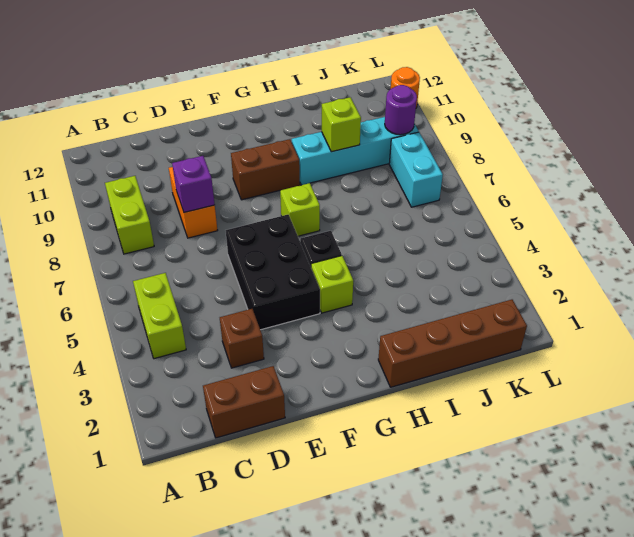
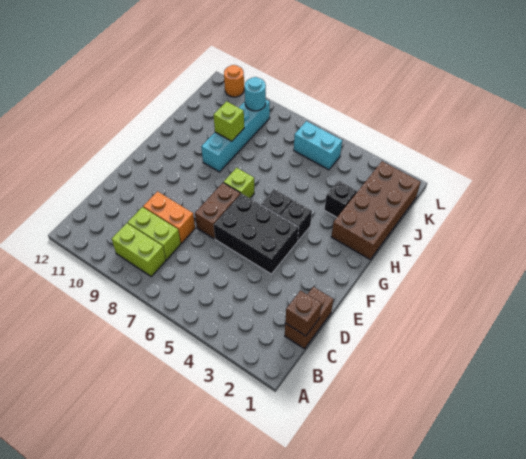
lime 1x2 brick [133,273,186,359] -> lime 1x2 brick moved to [128,207,181,260]
brown 1x1 brick [220,309,264,368] -> brown 1x1 brick moved to [285,291,322,336]
purple 1x1 brick [172,156,215,212] -> none
brown 1x2 brick [231,139,300,200] -> brown 1x2 brick moved to [195,183,241,239]
lime 1x1 brick [311,256,353,313] -> black 1x1 brick [280,200,312,241]
brown 1x4 brick [378,300,527,387] -> brown 2x4 brick [331,161,421,259]
none -> black 1x1 brick [325,180,357,217]
cyan 1x2 brick [389,132,443,207] -> cyan 1x2 brick moved to [294,121,342,170]
purple 1x1 round brick [385,85,417,135] -> cyan 1x1 round brick [245,77,266,111]

